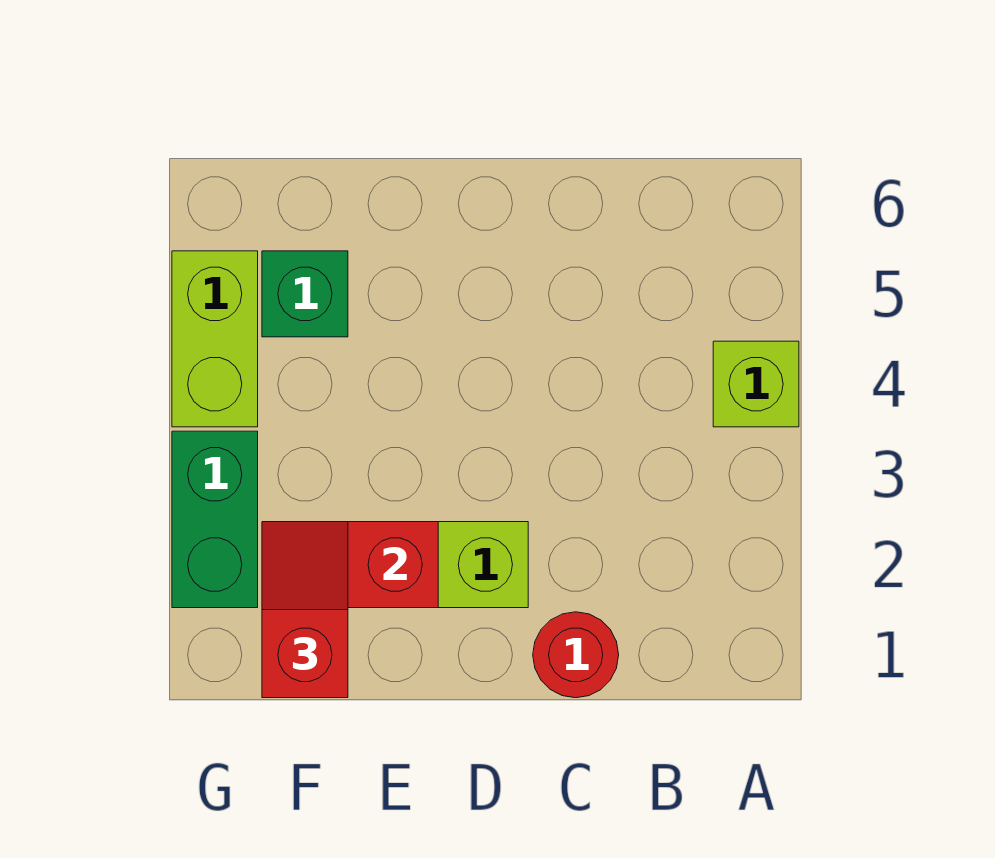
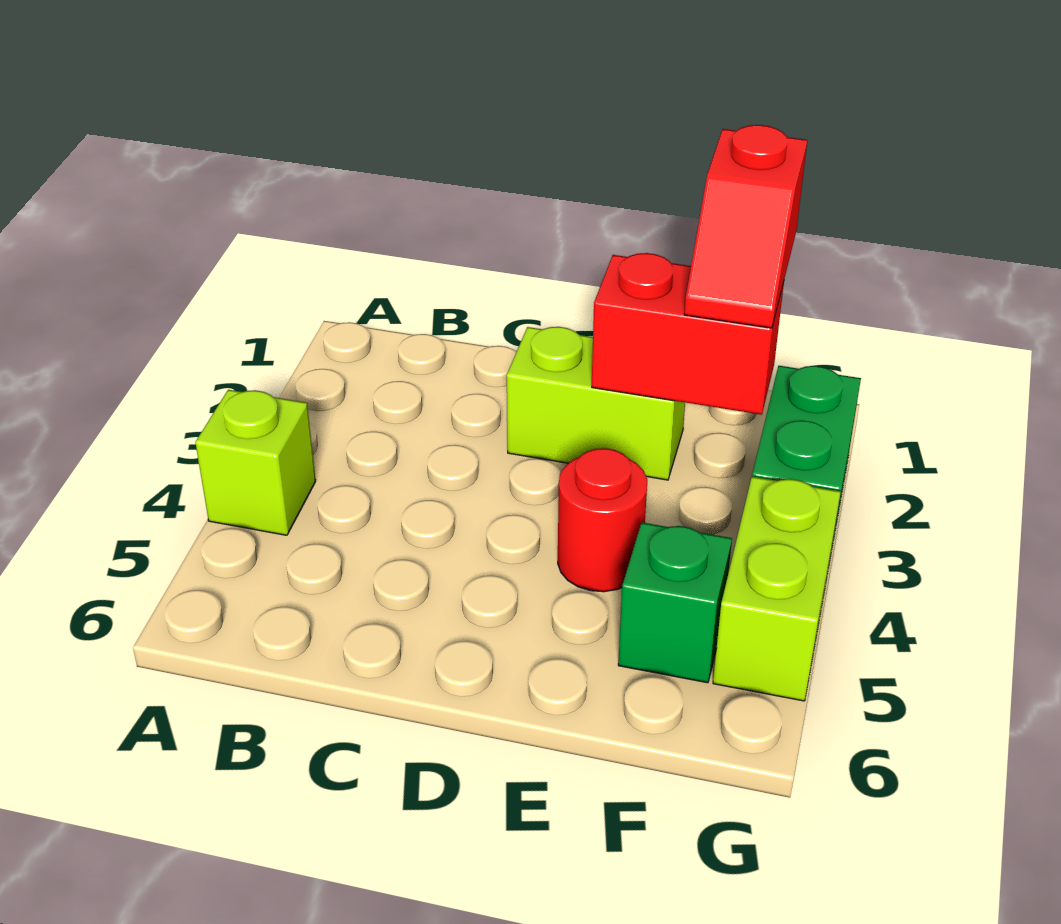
red 1x1 round brick [533,612,619,698] -> red 1x1 round brick moved to [558,448,647,592]

